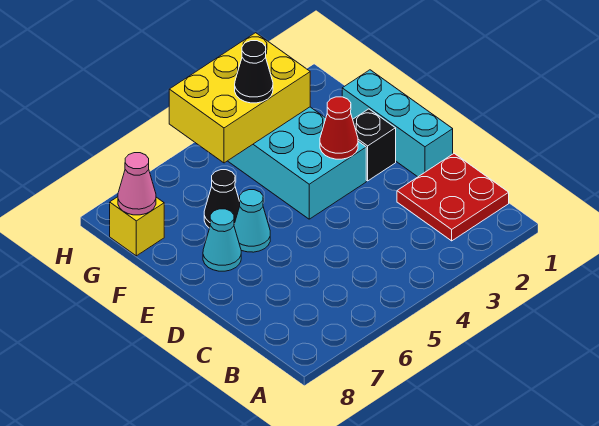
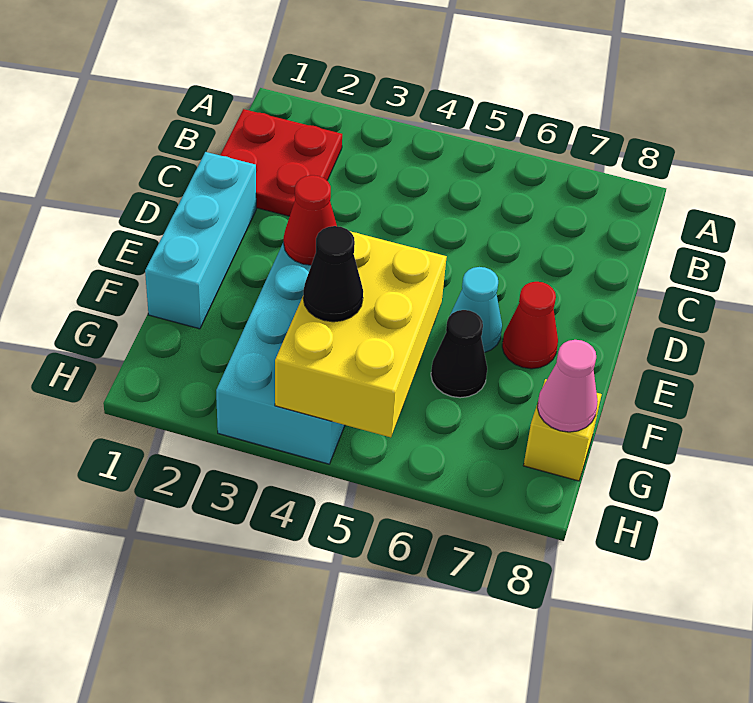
black 1x1 brick [353,109,396,181] -> none
cyan 1x1 cone [203,209,241,271] -> red 1x1 cone [502,282,558,369]
yellow 2x3 brick [169,33,310,163] -> yellow 2x3 brick turned to [275,231,447,437]

